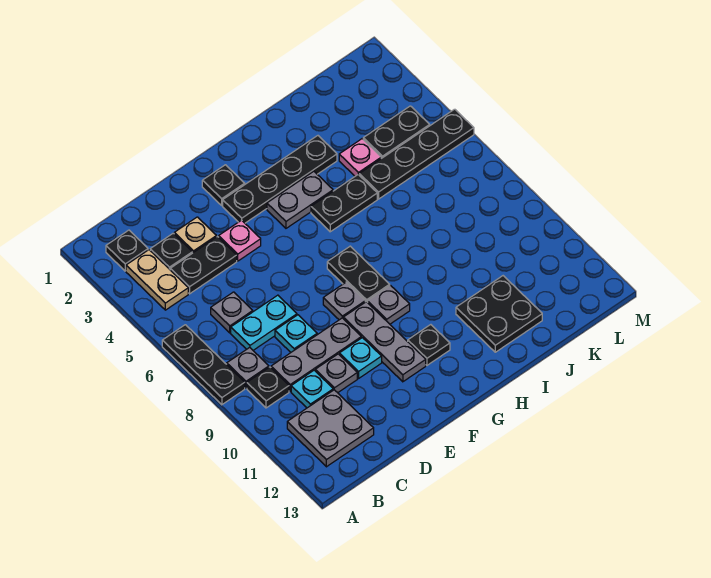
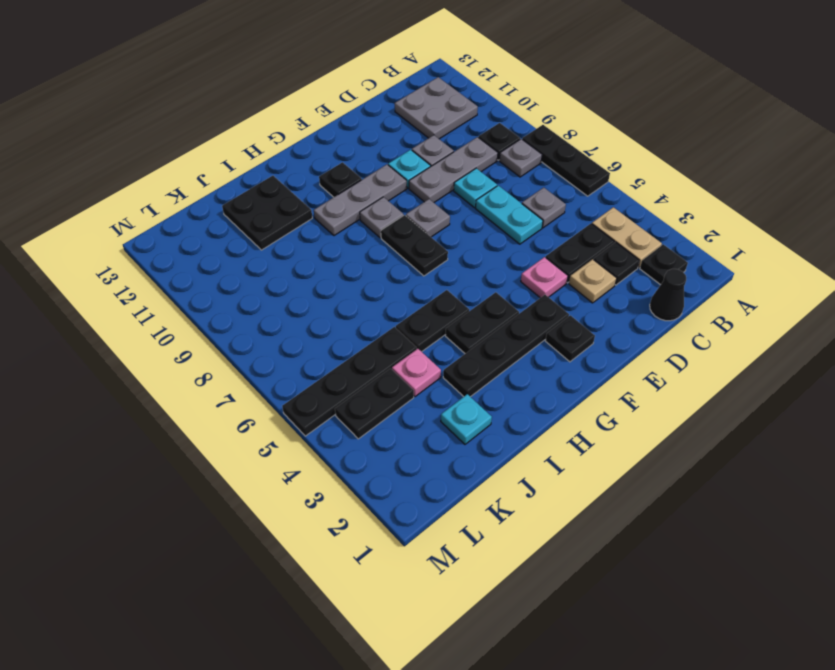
none -> black 1x1 cone [650,269,686,321]
cyan 1x2 plate [231,295,297,350] -> cyan 1x2 plate turned to [476,185,543,244]
cyan 1x1 plate [291,370,333,408] -> cyan 1x1 plate moved to [441,394,492,444]
grey 1x3 plate [343,302,426,382] -> grey 1x3 plate turned to [314,164,407,236]
grey 1x2 plate [267,171,333,228] -> black 1x2 plate [446,292,519,354]

